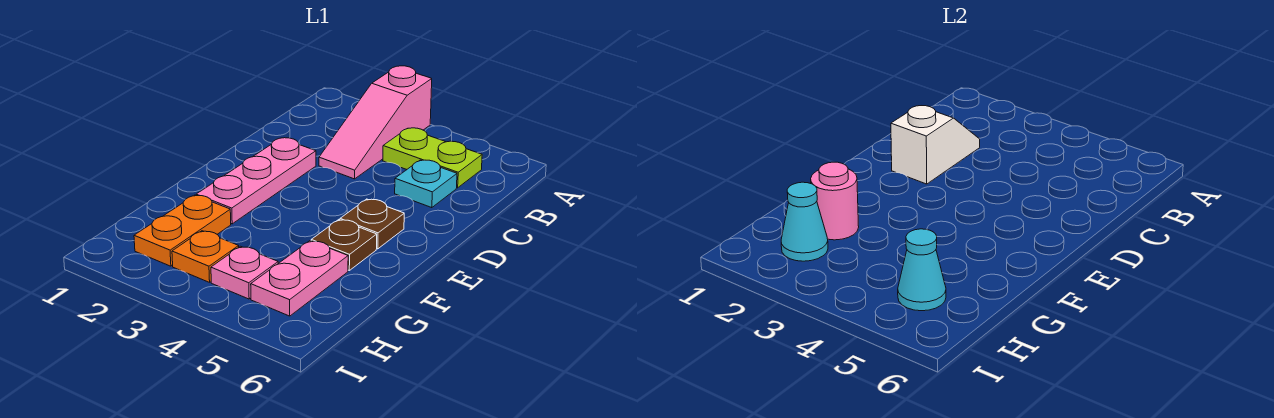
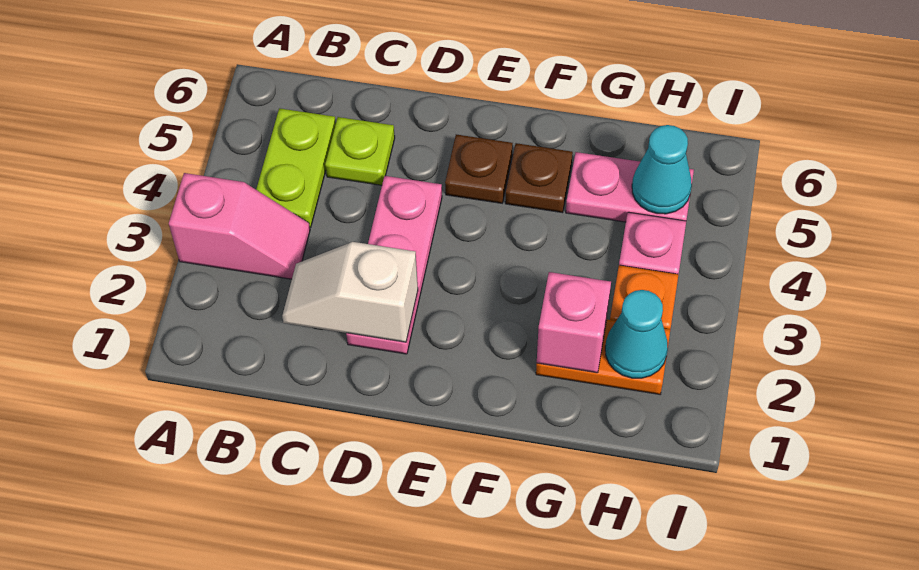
pink 1x3 slope [319,66,432,179] -> pink 1x2 slope [169,173,310,279]
cyan 1x1 plate [395,160,457,208] -> lime 1x1 plate [325,117,395,185]
pink 1x3 plate [196,138,316,224] -> pink 1x3 plate turned to [346,176,442,354]
pink 1x1 round brick [811,162,859,240] -> pink 1x1 brick [537,272,611,373]

